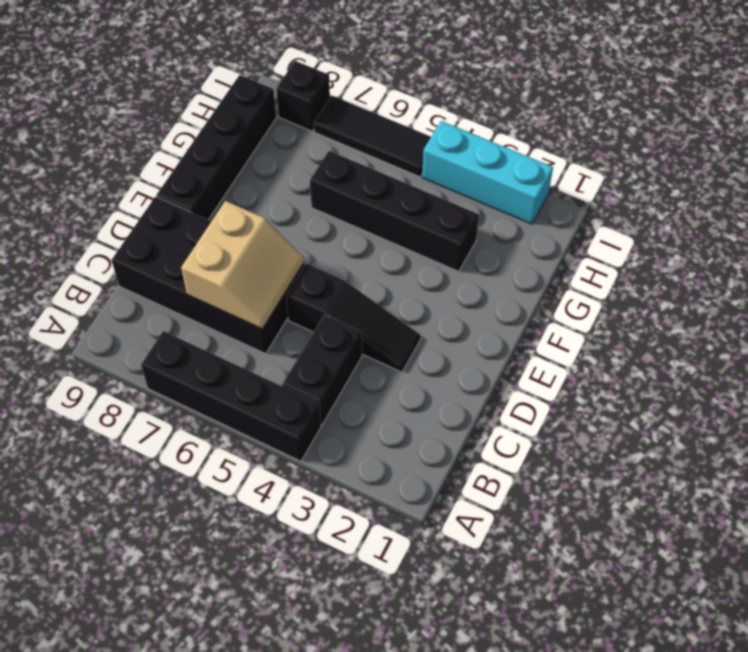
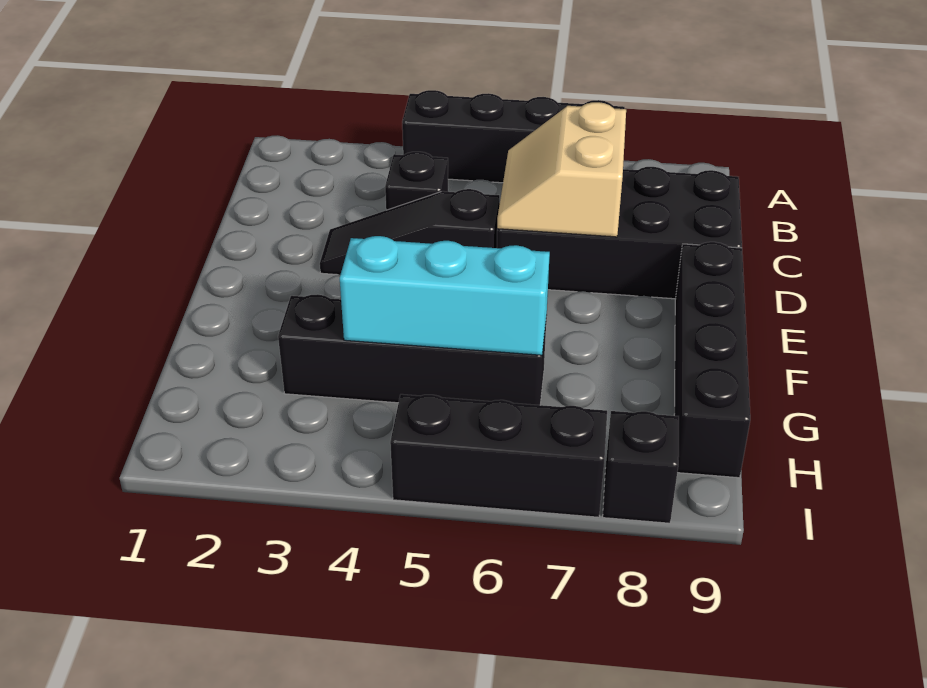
black 1x2 brick [282,315,362,425] -> black 1x1 brick [385,152,448,210]
cyan 1x3 brick [422,121,553,224] -> cyan 1x3 brick moved to [340,236,550,355]
black 1x3 tile [314,96,431,177] -> black 1x3 brick [390,394,607,517]

